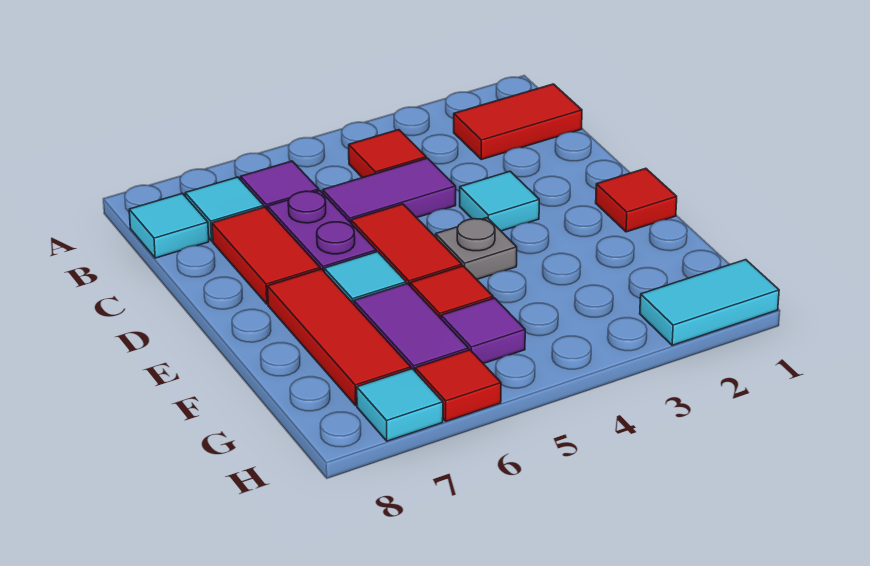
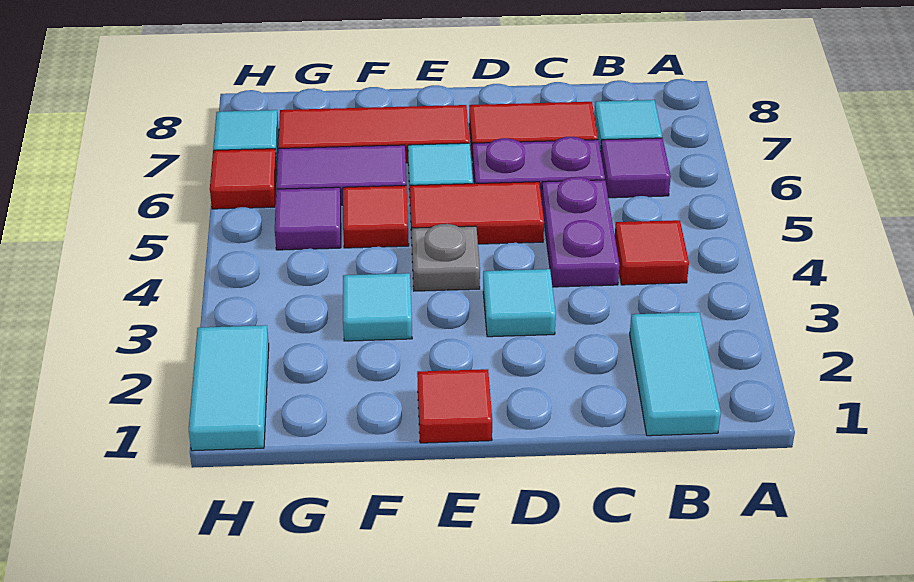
red 1x2 tile [454,84,582,160] -> cyan 1x2 tile [630,312,721,436]
cyan 1x1 tile [129,193,209,258] -> cyan 1x1 tile moved to [343,273,412,341]
purple 1x2 tile [323,158,456,223] -> purple 1x2 plate [541,177,620,287]

